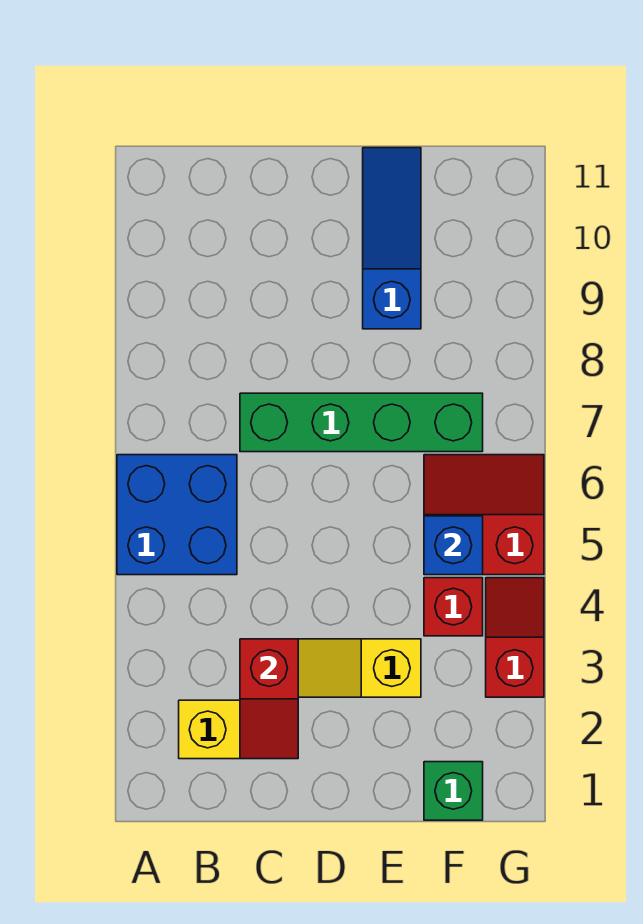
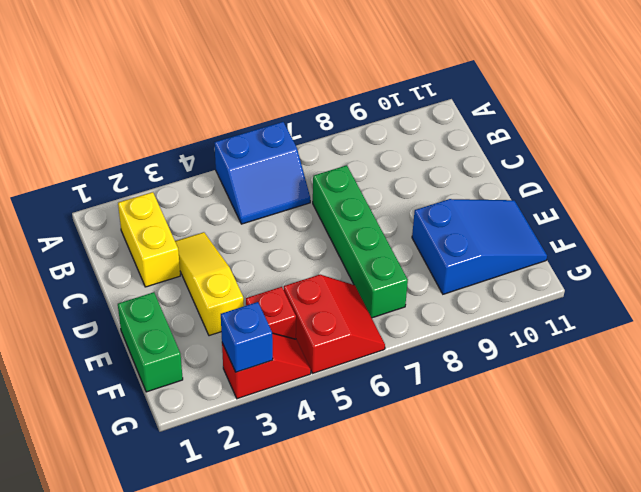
blue 2x2 brick [117,455,237,575] -> blue 2x2 slope [214,122,310,224]
red 1x2 slope [240,639,298,759] -> none
blue 1x3 slope [363,148,421,329] -> blue 2x3 slope [412,199,547,294]
green 1x1 brick [424,762,483,820] -> green 1x2 brick [118,292,183,392]
blue 1x1 brick [424,516,483,575] -> blue 1x1 brick moved to [221,302,273,372]

